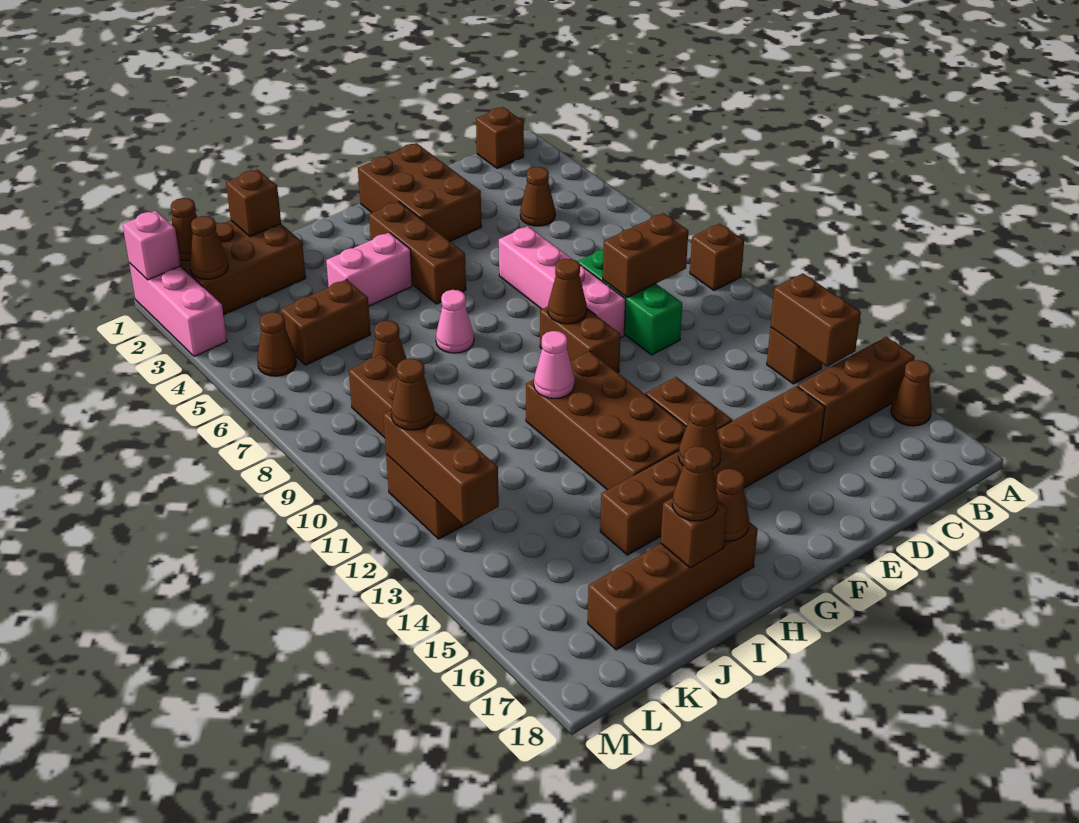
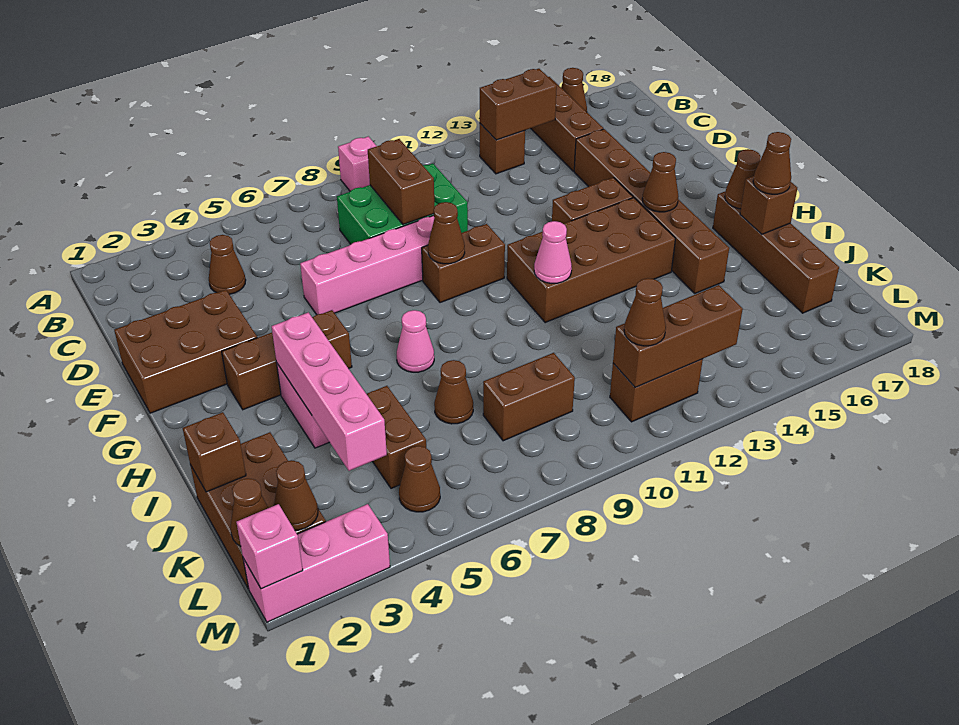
brown 1x1 brick [690,224,744,291] -> pink 1x1 brick [338,136,376,191]
brown 1x1 brick [476,107,524,168] -> none
green 1x3 brick [578,250,682,355] -> green 2x3 brick [337,164,468,244]
none -> pink 1x4 brick [272,312,387,471]

